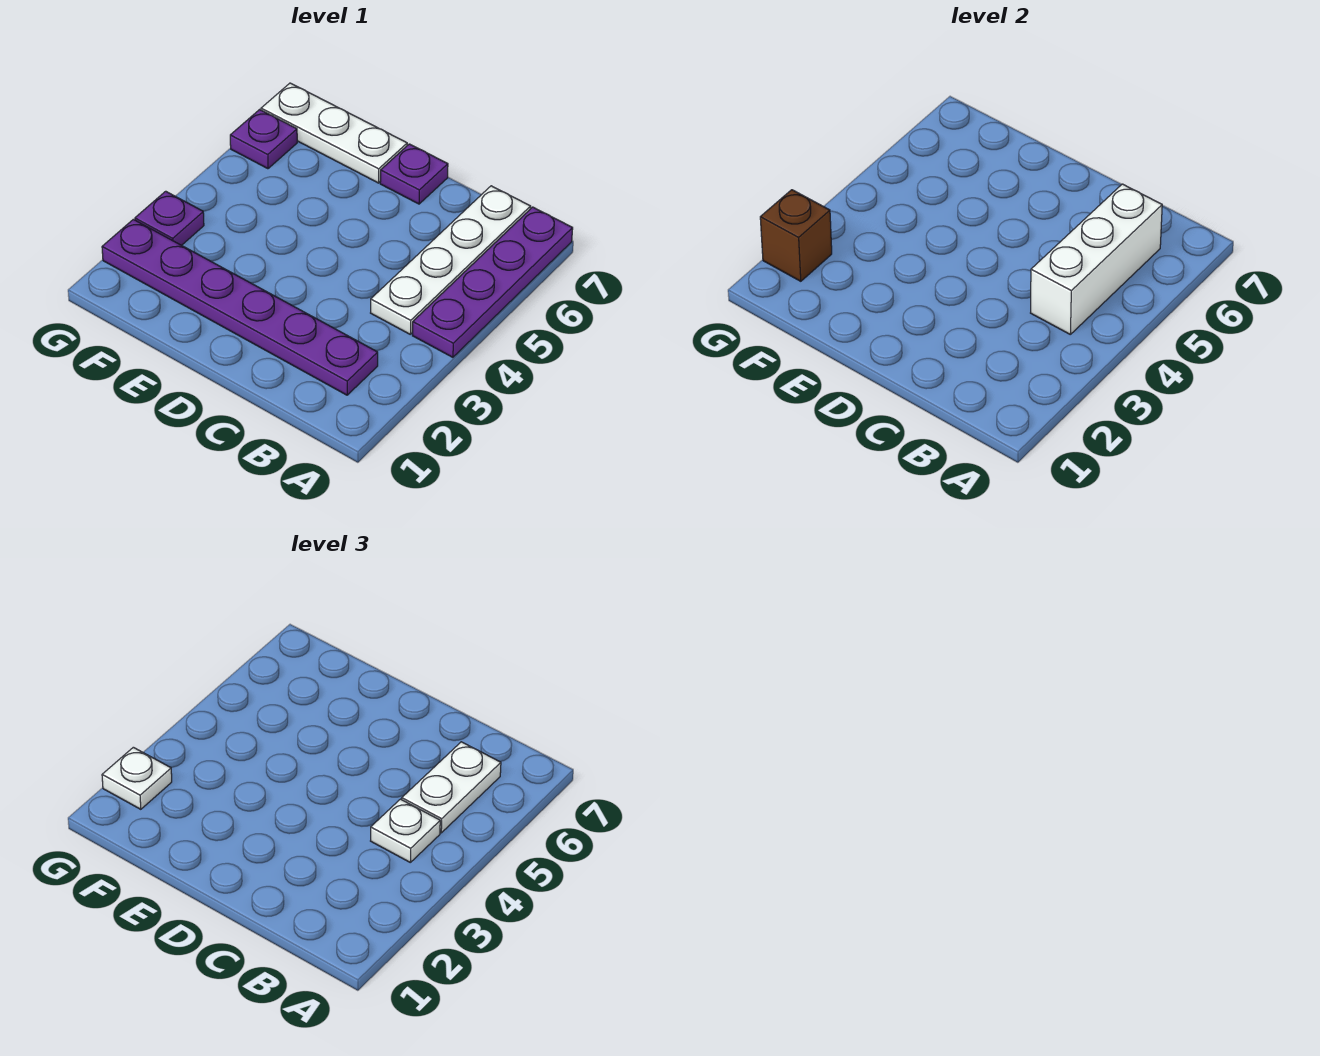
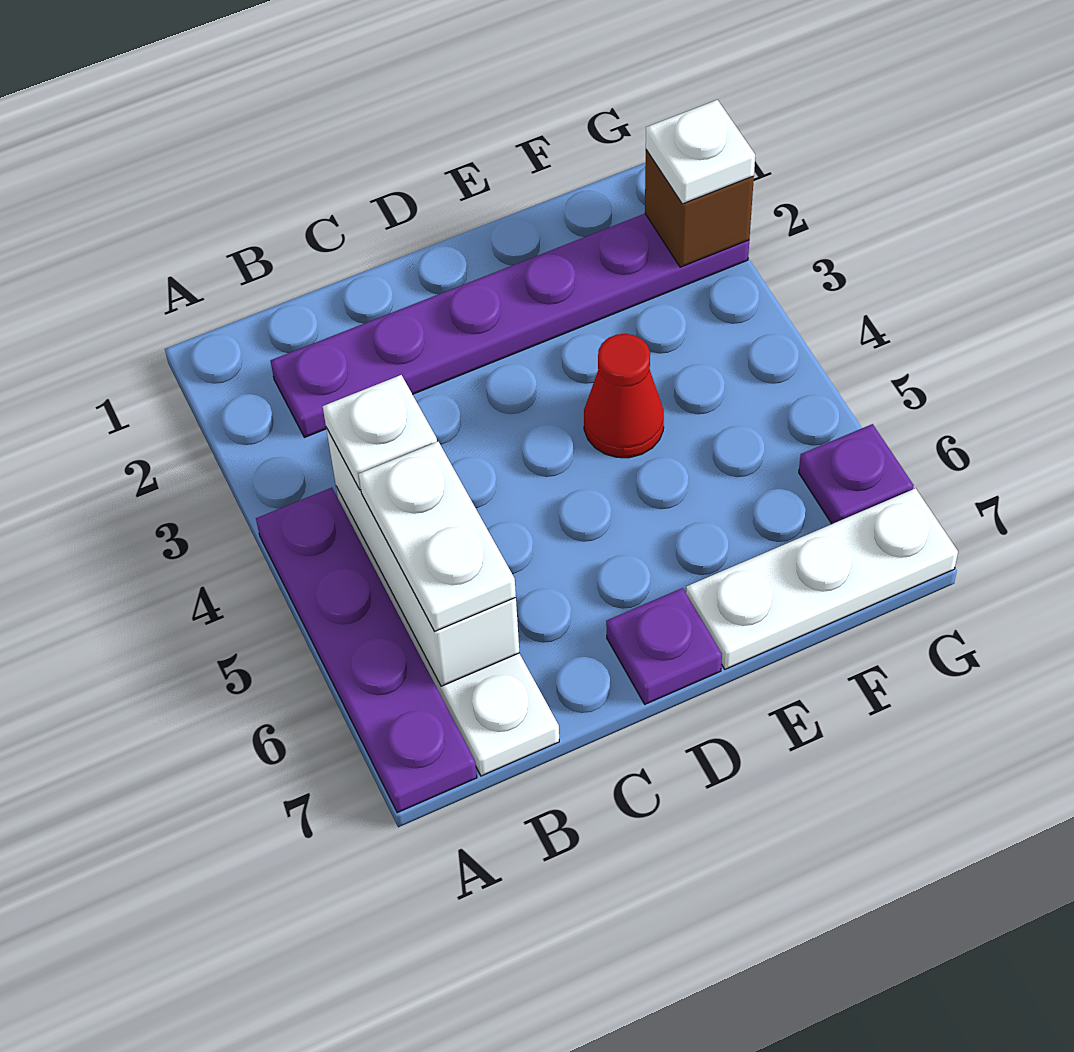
none -> red 1x1 cone [584,334,664,458]
purple 1x1 plate [135,191,204,245] -> none

